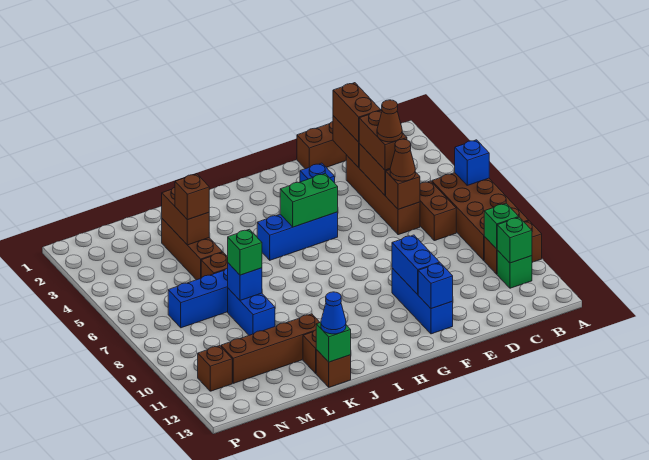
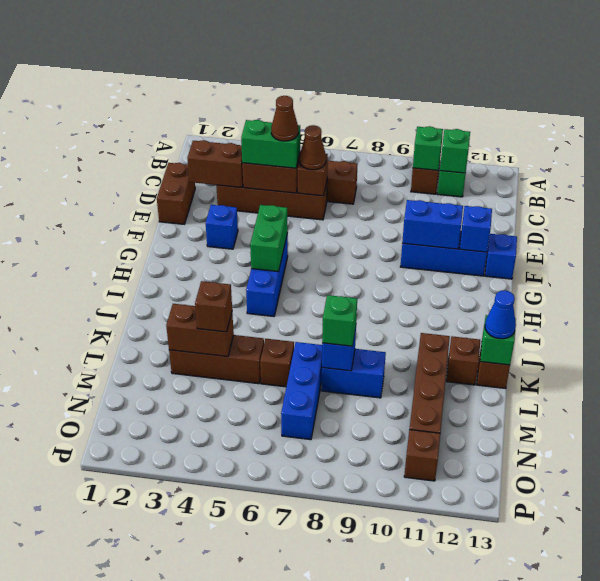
brown 2x4 brick [432,173,529,260] -> none
blue 1x1 brick [455,140,489,185] -> blue 1x1 brick moved to [485,234,517,279]
brown 1x2 brick [333,83,381,142] -> none
brown 1x2 brick [359,111,407,170] -> green 1x2 brick [241,120,300,168]

